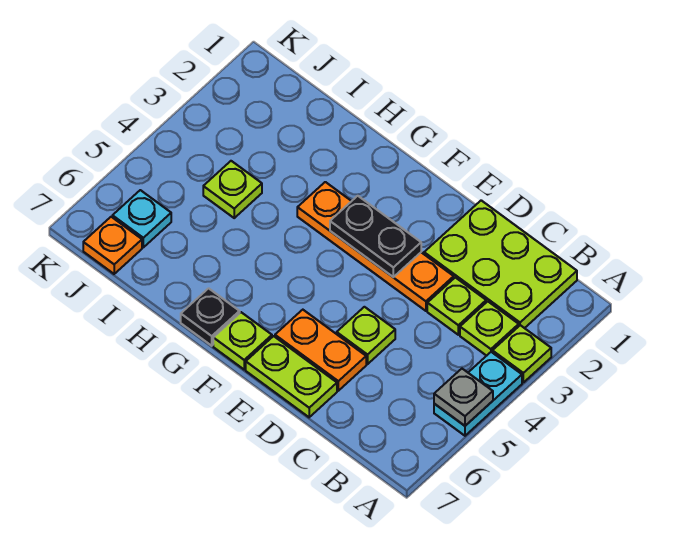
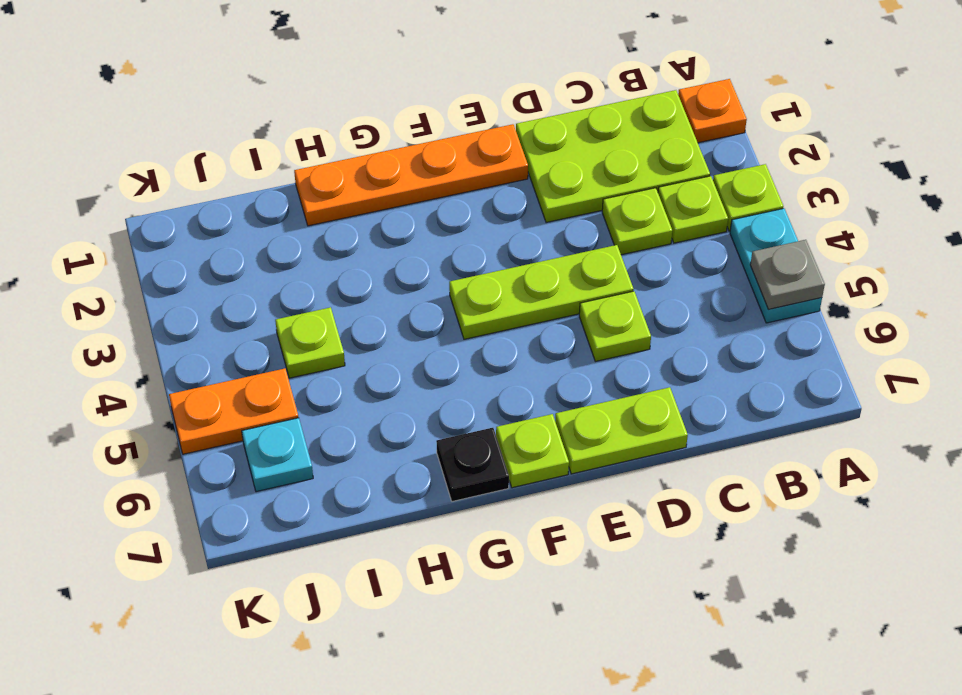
orange 1x4 plate [297,182,454,311] -> orange 1x4 plate moved to [294,124,528,226]
none -> lime 1x3 plate [449,245,634,339]
orange 1x2 plate [275,310,366,391] -> orange 1x2 plate moved to [169,369,299,454]
black 1x2 plate [330,196,421,277] -> none
orange 1x1 plate [83,217,142,274] -> orange 1x1 plate moved to [678,79,747,143]

